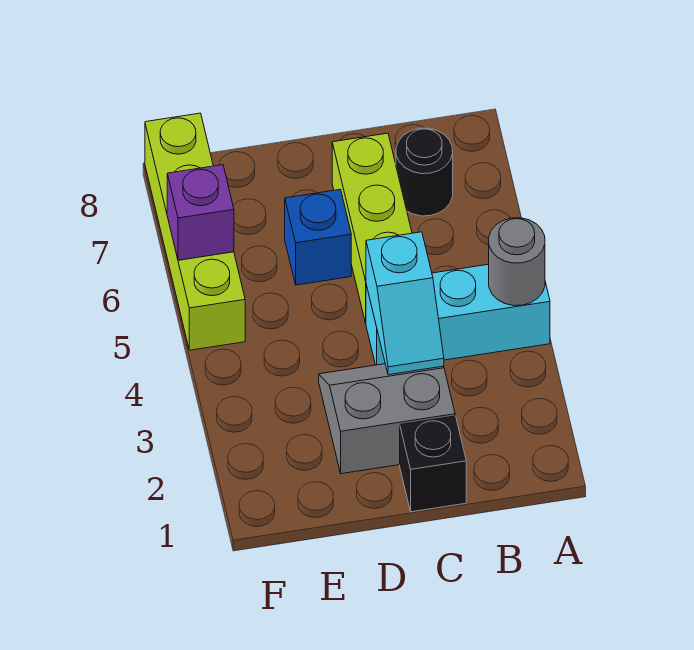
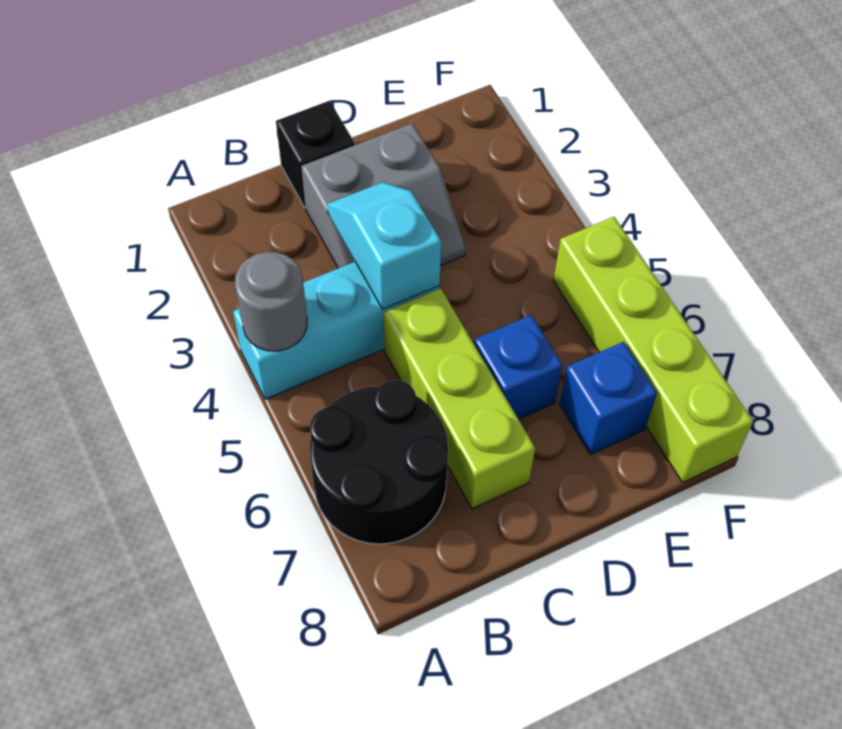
black 1x1 round brick [396,128,453,216] -> black 2x2 round brick [310,380,448,544]
none -> blue 1x1 brick [560,342,657,454]
purple 1x1 brick [167,165,234,260] -> none

